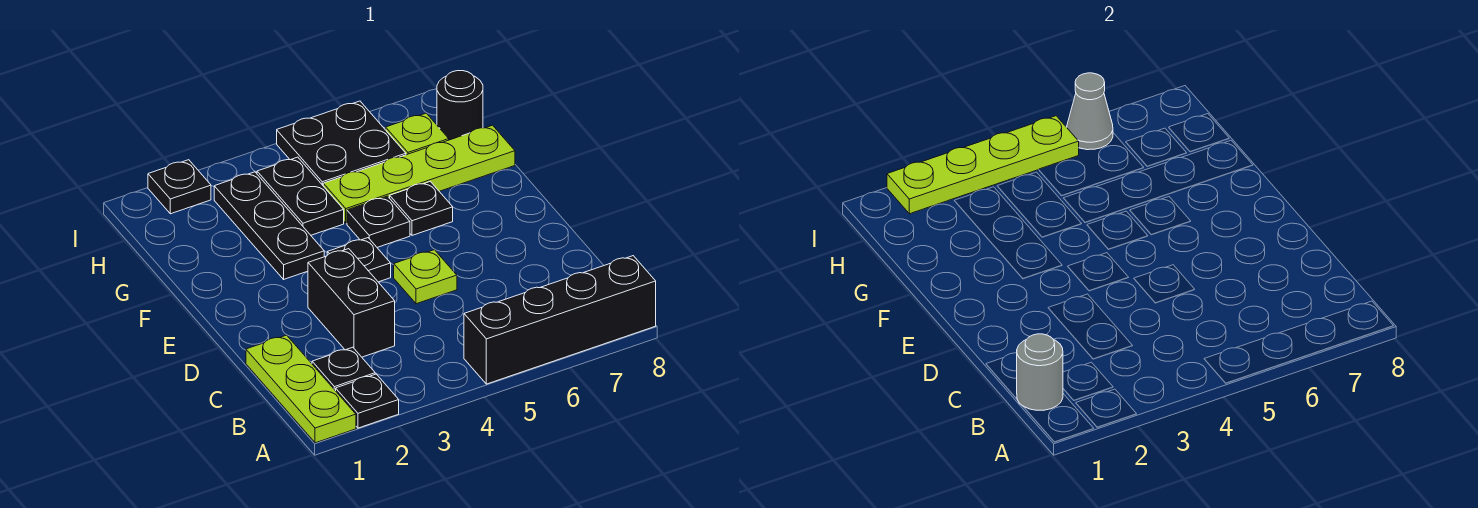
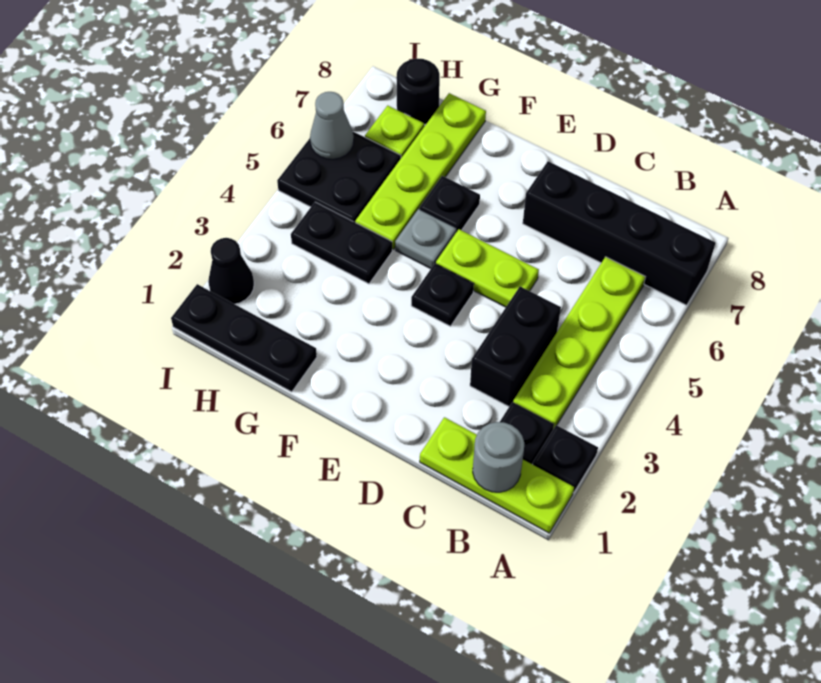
black 1x4 brick [464,256,656,384] -> black 1x4 brick turned to [523,161,715,305]
black 1x2 brick [308,249,395,357] -> black 1x2 brick turned to [470,286,561,406]
lime 1x1 plate [394,250,457,304] -> lime 1x2 plate [436,229,539,307]
black 1x3 plate [214,172,324,279] -> black 1x3 plate moved to [171,284,317,392]
black 1x1 plate [347,196,410,247] -> grey 1x1 plate [395,209,457,269]
black 1x1 plate [148,160,211,214] -> black 1x1 cone [208,238,254,304]
lime 1x4 plate [887,116,1079,214] -> lime 1x4 plate moved to [513,257,645,429]

